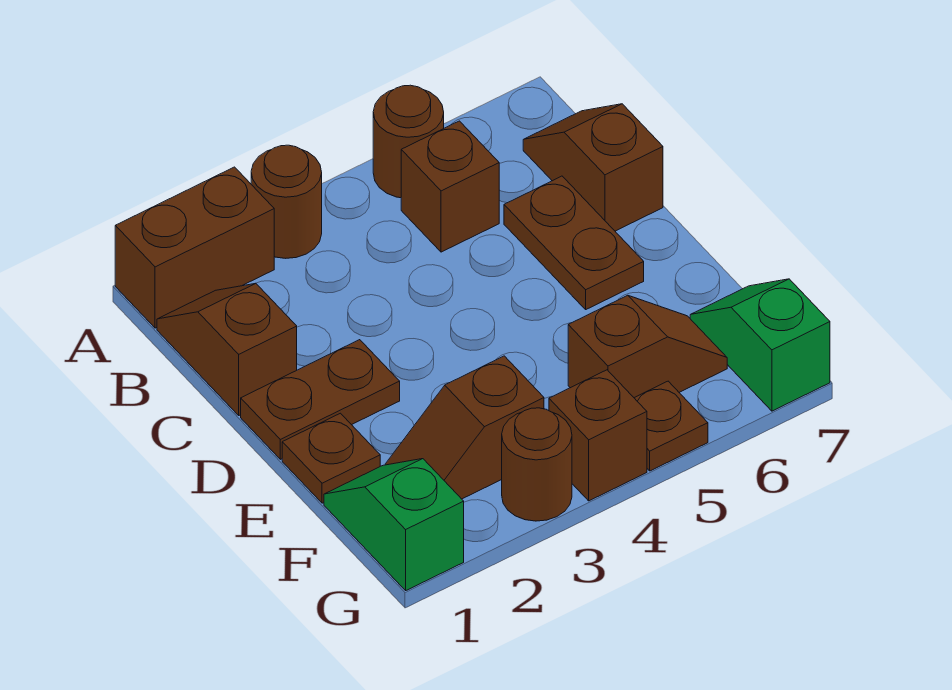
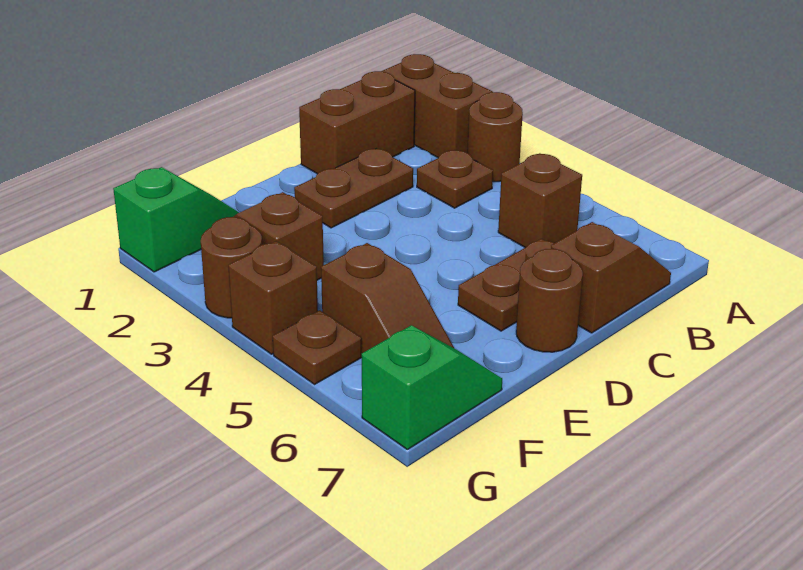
brown 1x1 round brick [373,85,444,198] -> brown 1x1 round brick moved to [516,249,583,352]
brown 1x2 slope [157,283,297,415] -> brown 1x2 brick [299,71,415,174]
brown 1x2 plate [241,340,400,459] -> brown 1x2 plate turned to [294,149,413,228]
brown 1x1 plate [282,413,380,503] -> brown 1x1 plate moved to [417,150,493,208]

